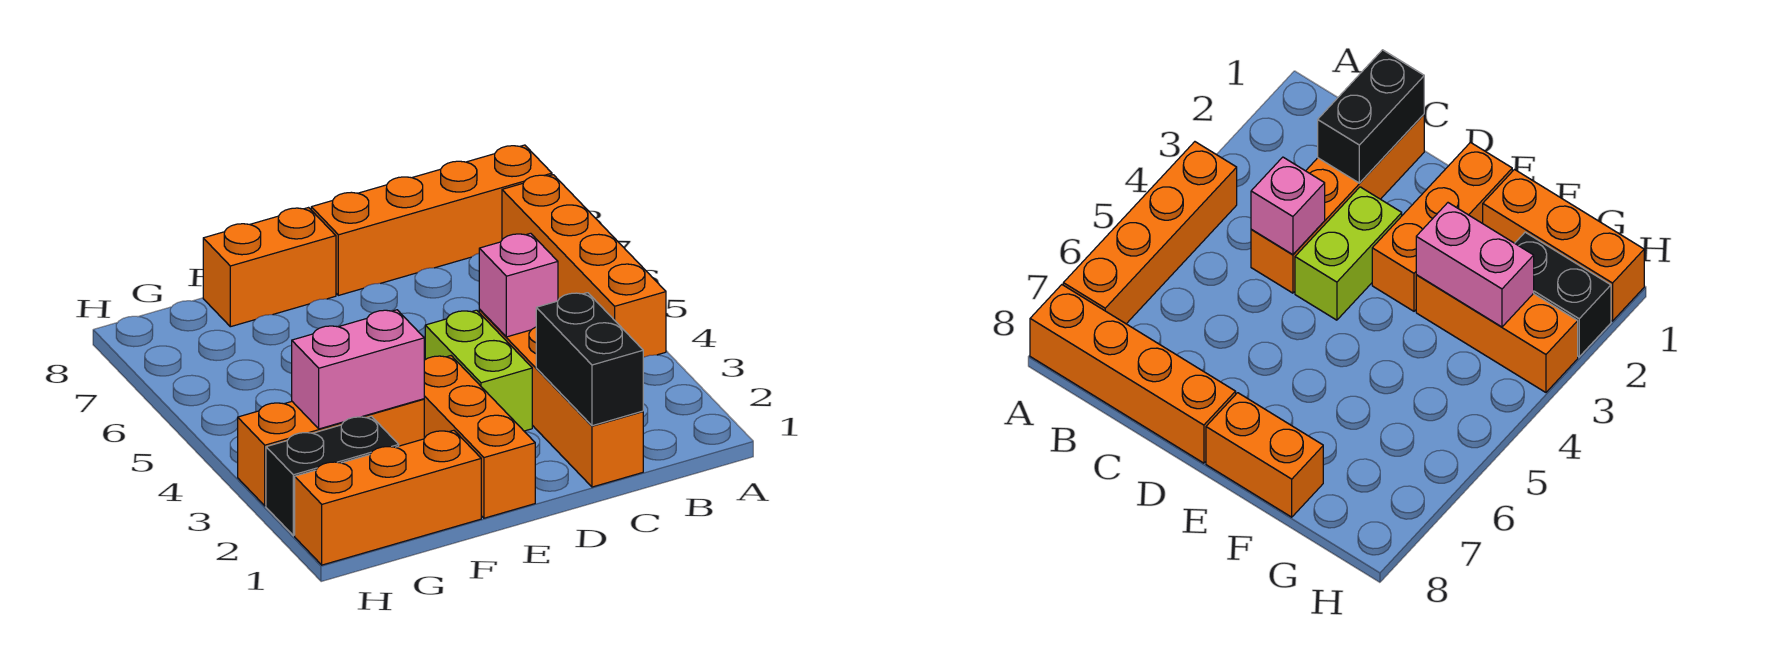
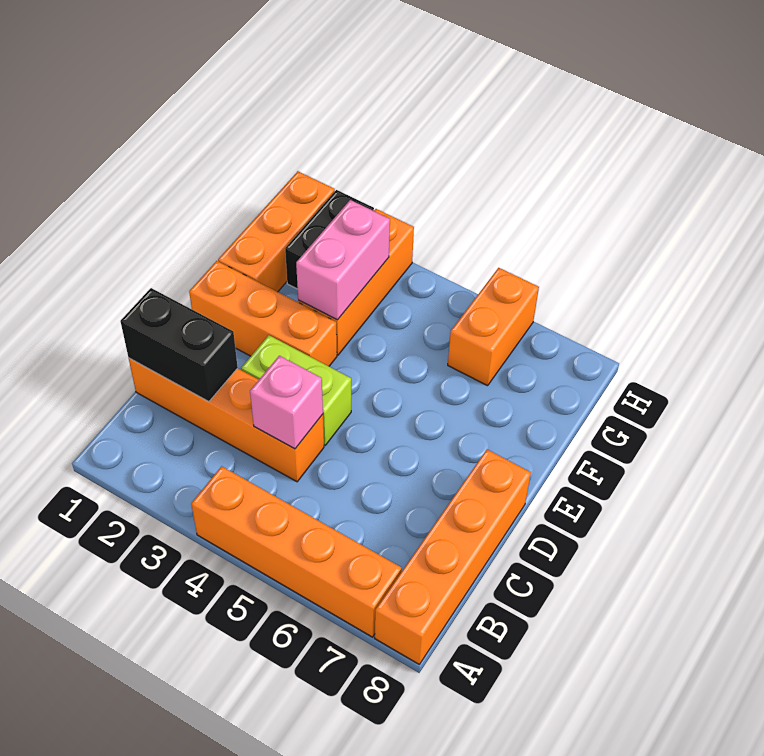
orange 1x2 brick [203,208,336,327] -> orange 1x2 brick moved to [448,268,539,386]

